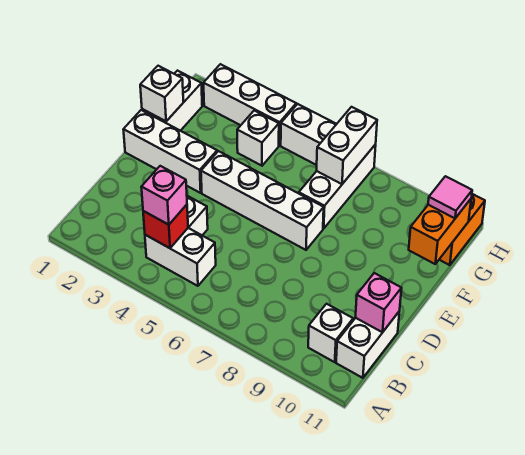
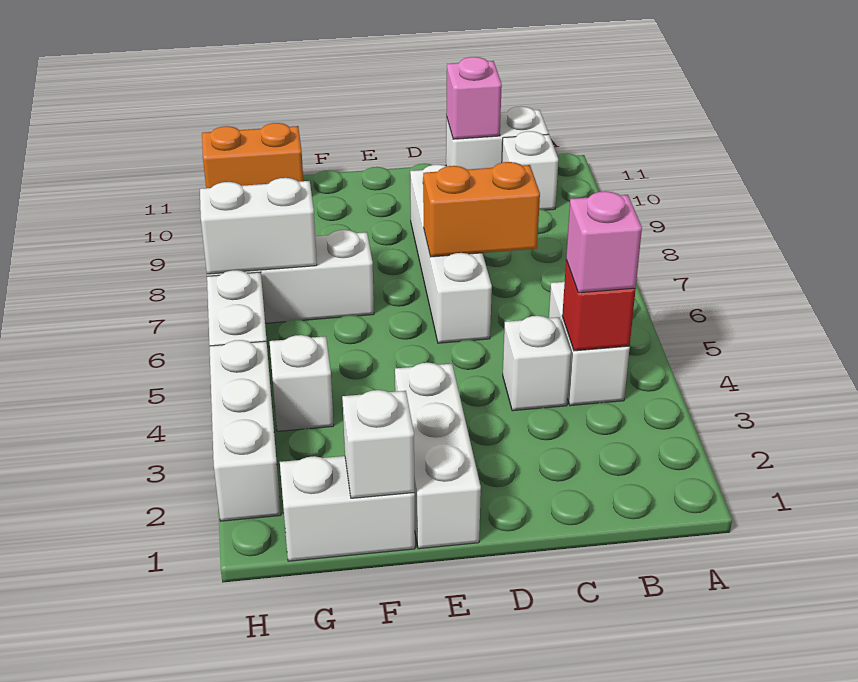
white 1x4 brick [201,151,324,250] -> white 1x4 brick moved to [410,164,492,343]
orange 1x2 brick [409,199,471,264] -> orange 1x2 brick moved to [423,162,540,257]
pink 1x1 tile [428,176,472,218] -> none

